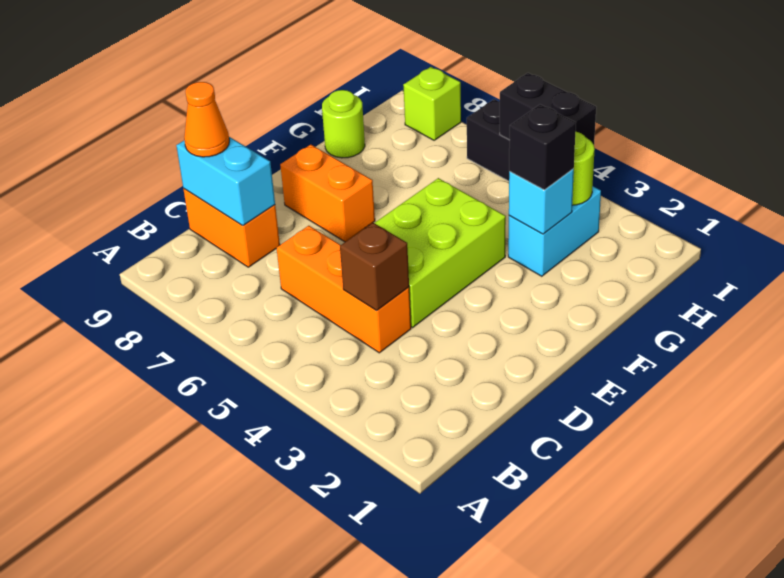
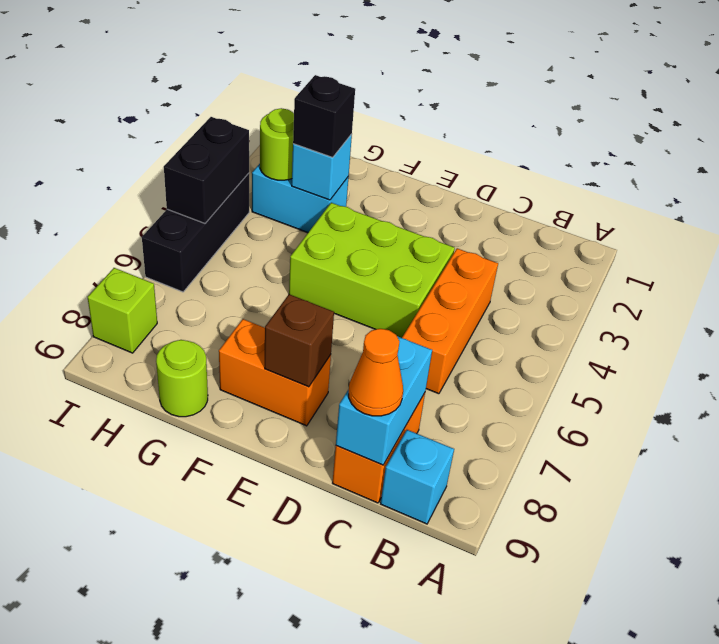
none -> cyan 1x1 brick [381,430,454,524]
brown 1x1 brick [340,223,409,311] -> brown 1x1 brick moved to [265,294,334,387]
orange 1x2 brick [280,145,375,242] -> orange 1x2 brick turned to [219,319,331,426]

